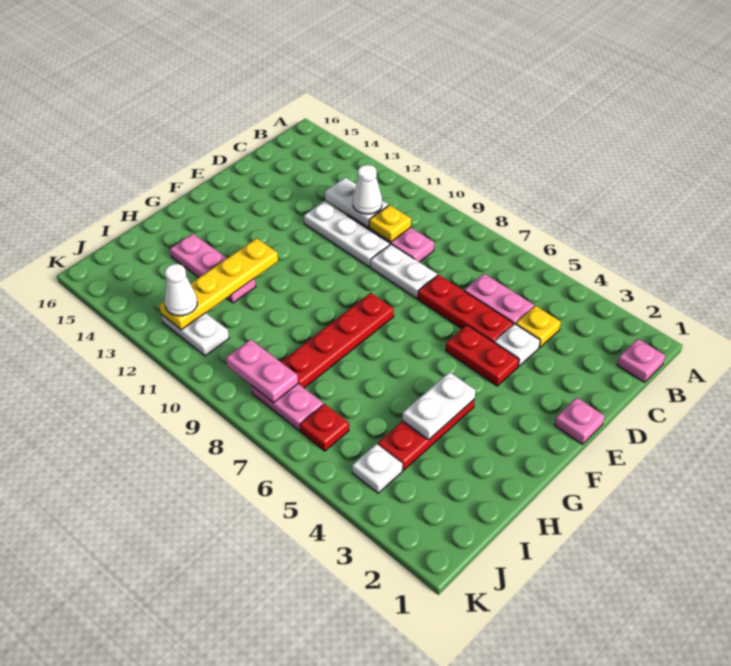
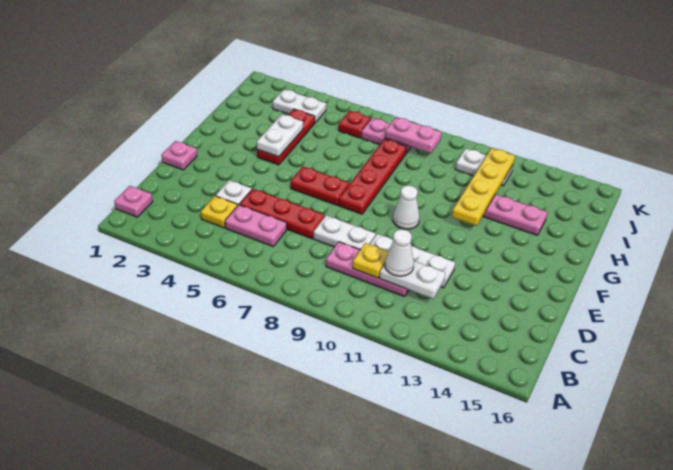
red 1x2 plate [446,325,519,386] -> red 1x2 plate moved to [291,167,349,205]
white 1x1 plate [352,444,403,493] -> white 1x2 plate [273,89,326,123]
white 1x1 cone [165,264,197,316] -> white 1x1 cone moved to [393,185,420,229]

